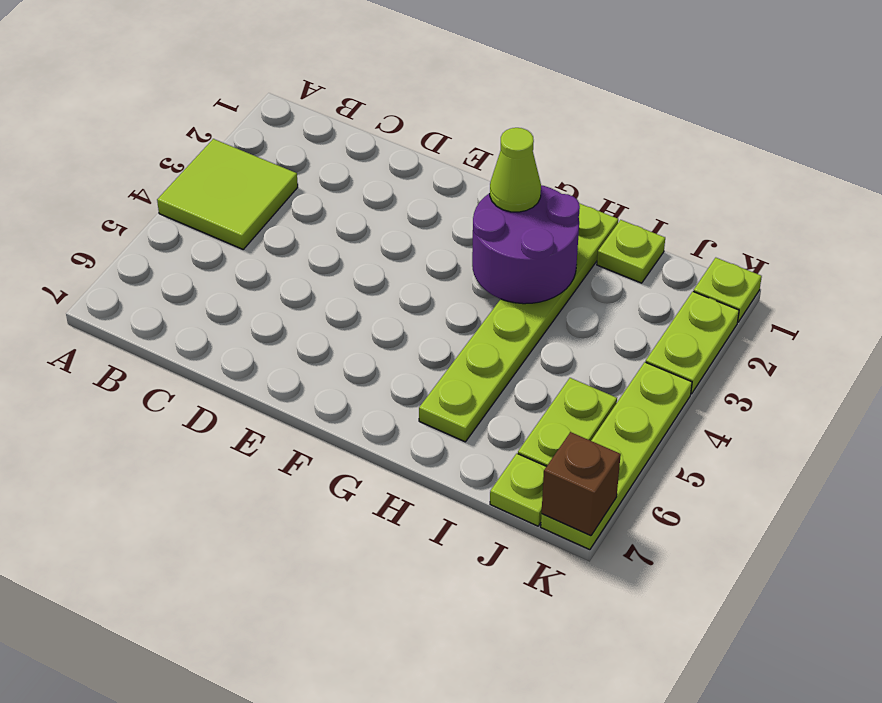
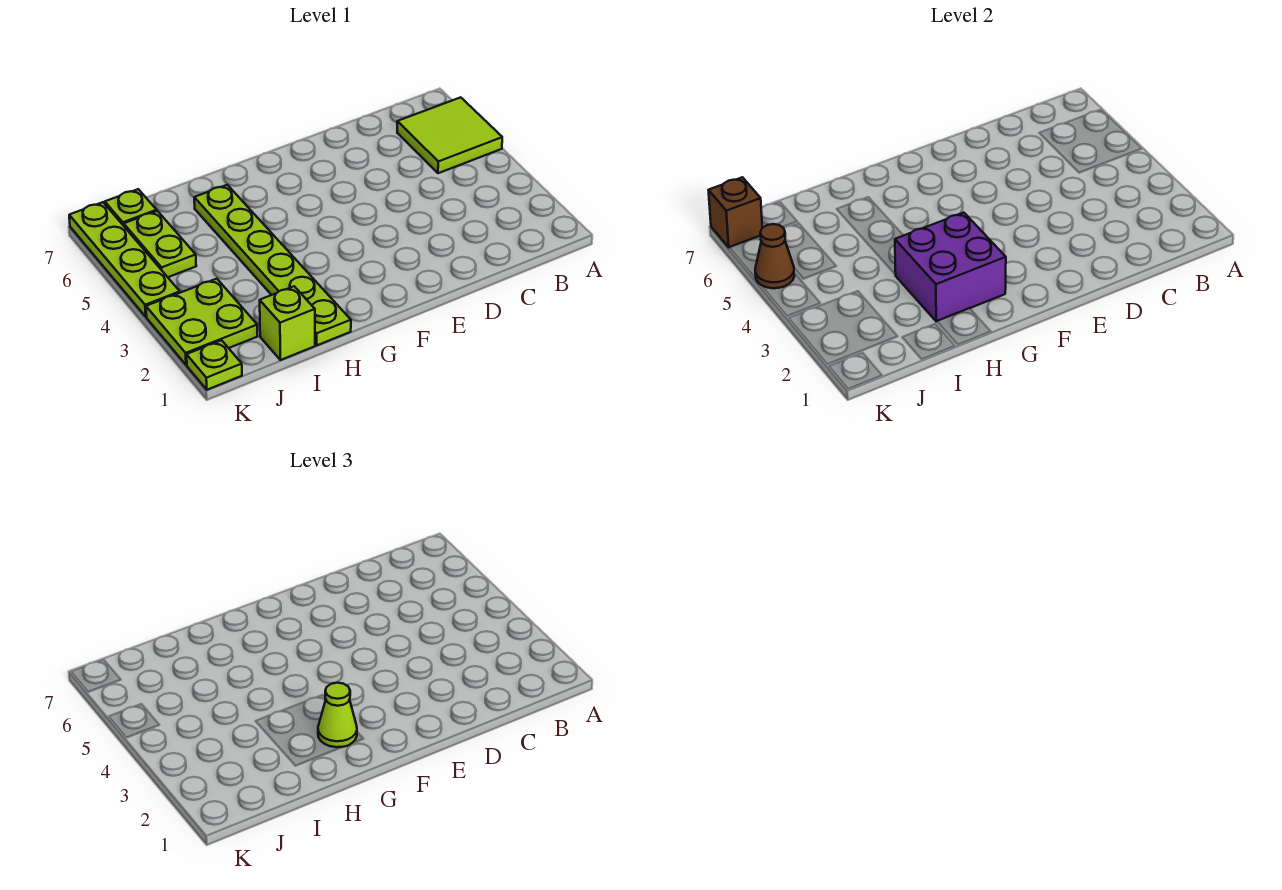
lime 2x2 tile [157,139,298,249] -> lime 2x2 tile moved to [397,97,502,173]
purple 2x2 round brick [472,185,580,304] -> purple 2x2 brick [895,213,1006,321]
lime 1x1 plate [597,220,665,283] -> lime 1x1 brick [260,286,315,360]
lime 1x2 plate [646,292,739,394] -> lime 2x2 plate [146,279,258,365]
none -> brown 1x1 cone [755,224,794,288]

